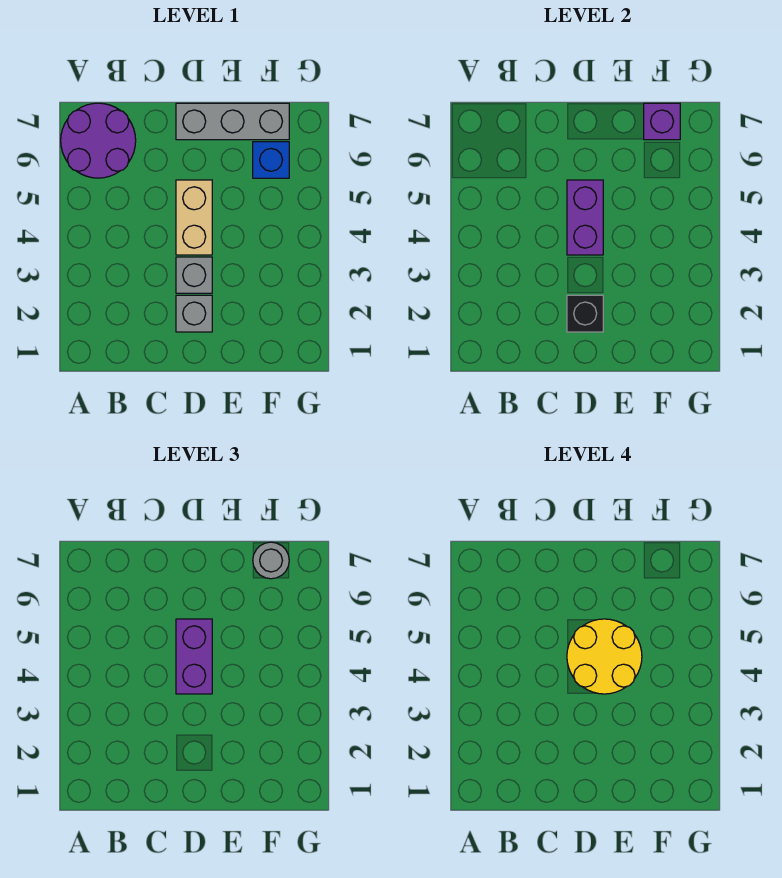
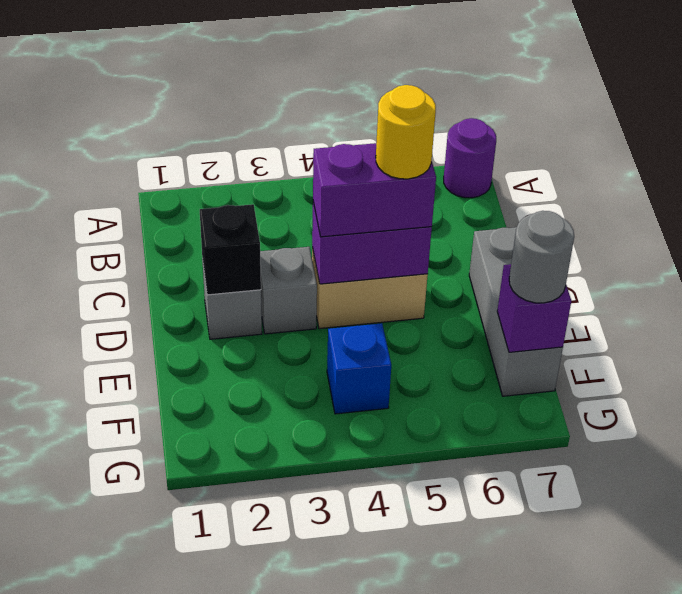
purple 2x2 round brick [61,103,136,178] -> purple 1x1 round brick [444,118,496,198]
yellow 2x2 round brick [567,619,642,694] -> yellow 1x1 round brick [376,85,436,179]
blue 1x1 brick [253,142,289,178] -> blue 1x1 brick moved to [327,323,391,414]

